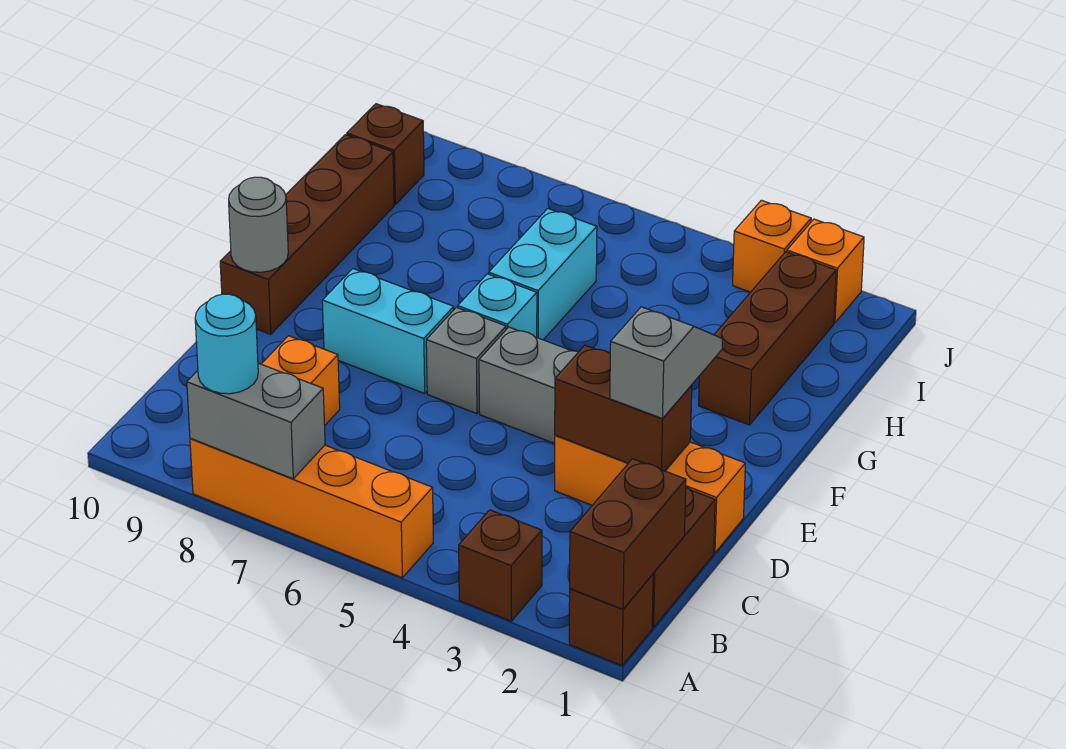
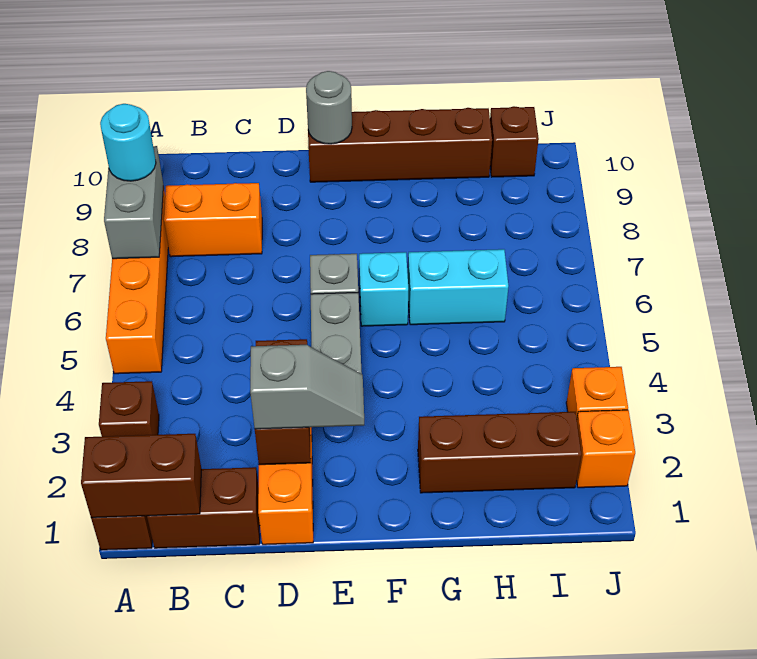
cyan 1x2 brick [322,269,454,393] -> none

